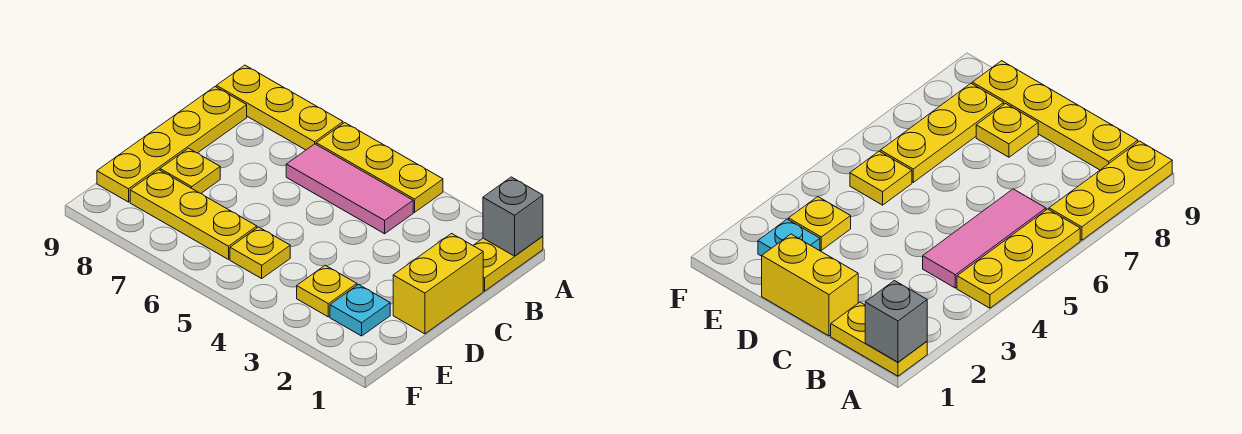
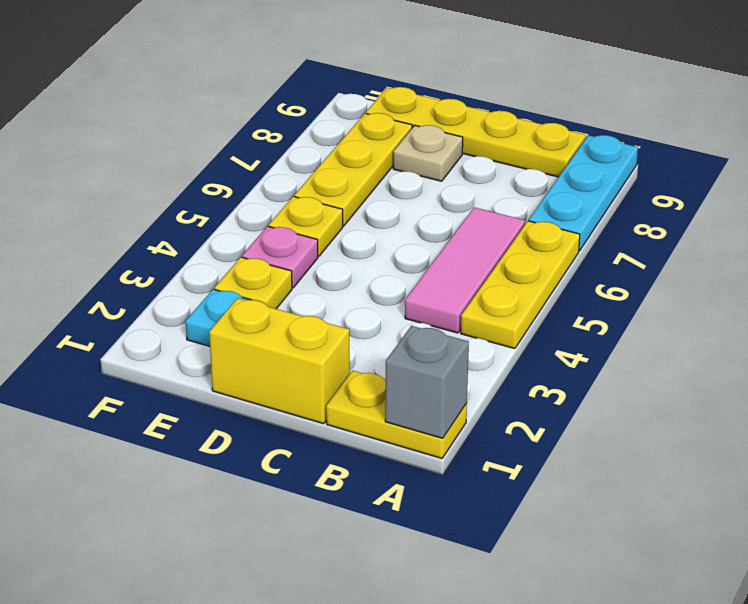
yellow 1x3 plate [216,65,343,150] -> cyan 1x3 plate [529,135,638,251]
yellow 1x1 plate [160,148,220,193] -> tan 1x1 plate [393,125,463,181]
none -> pink 1x1 plate [242,226,318,288]

